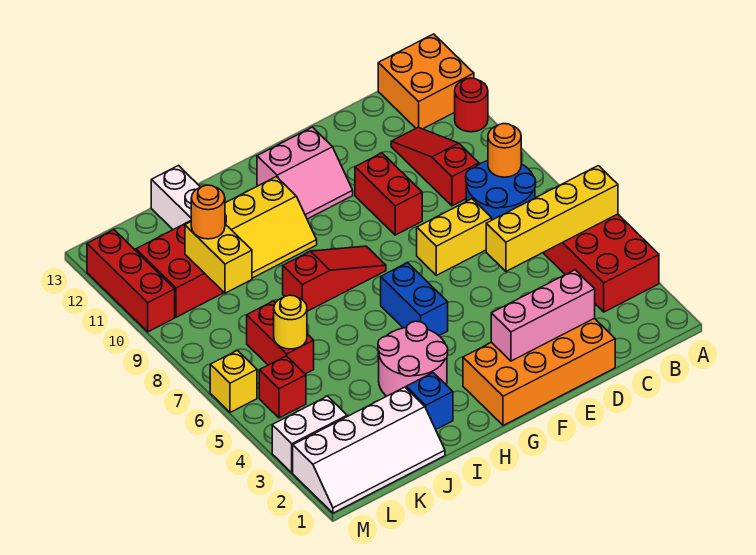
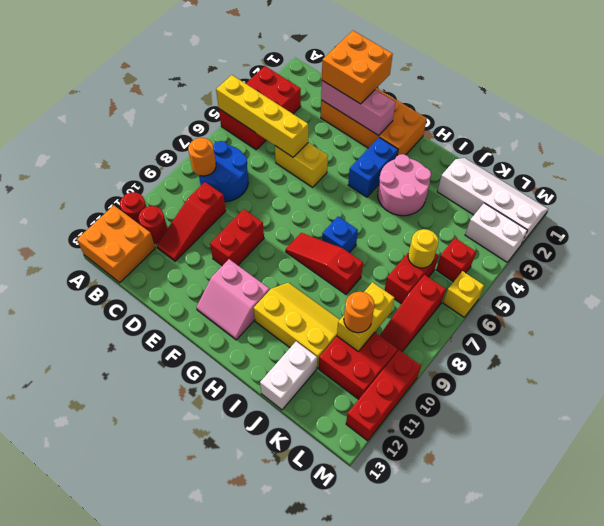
none -> red 1x1 round brick [139,206,168,243]
none -> orange 2x2 brick [322,31,393,104]
yellow 1x2 brick [417,199,492,275] -> yellow 1x2 brick moved to [275,143,328,187]
pink 2x2 slope [257,127,353,219] -> pink 2x2 slope turned to [196,259,270,340]
blue 1x2 brick [381,263,448,335] -> blue 1x2 brick moved to [348,137,398,197]
blue 1x1 brick [406,373,453,429] -> blue 1x1 brick moved to [322,217,358,253]
none -> red 1x3 slope [380,275,446,352]

